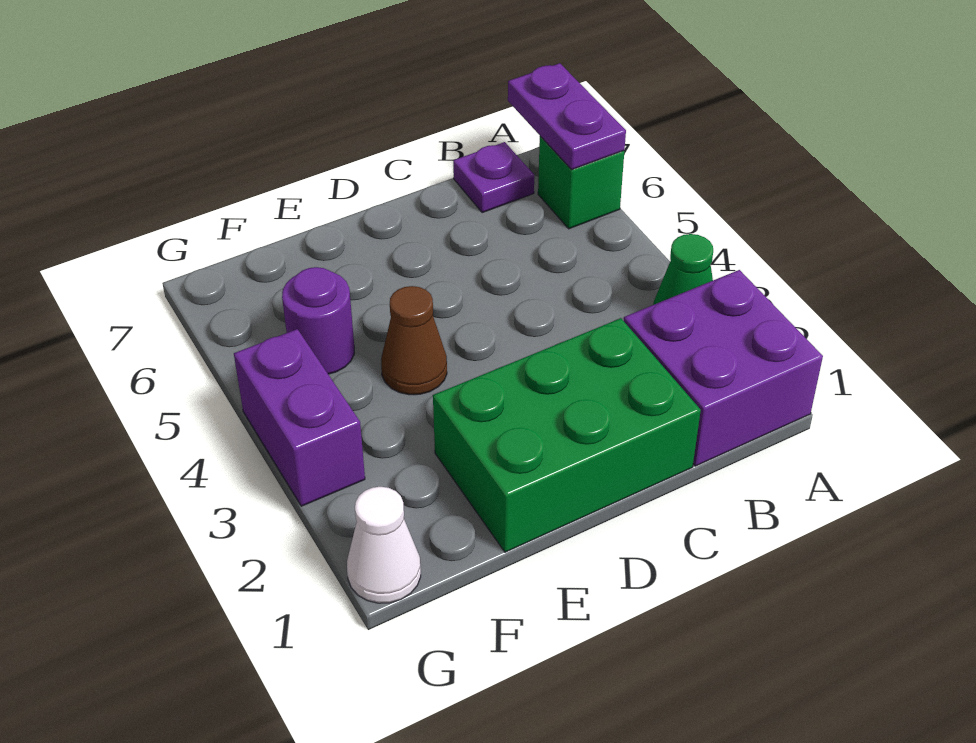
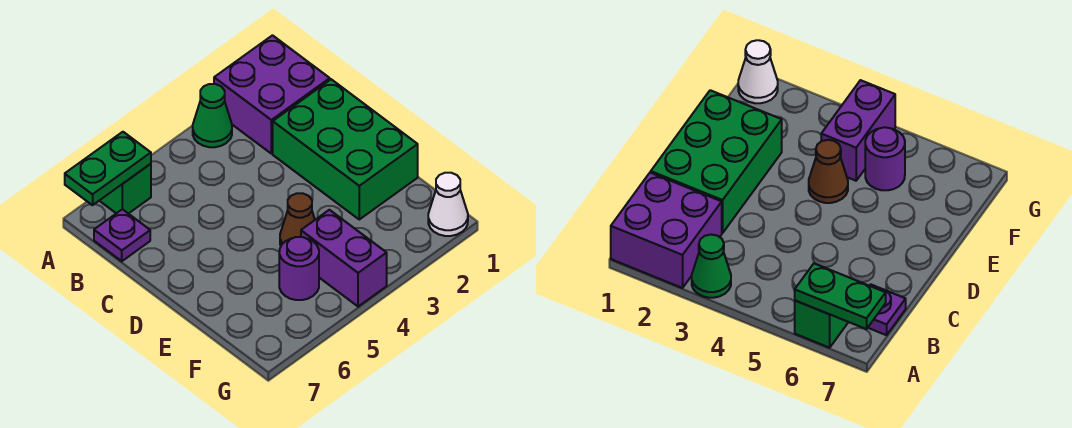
purple 1x2 plate [508,63,626,170] -> green 1x2 plate [65,132,151,205]
purple 1x2 brick [234,329,365,506] -> purple 1x2 brick turned to [301,210,387,307]

